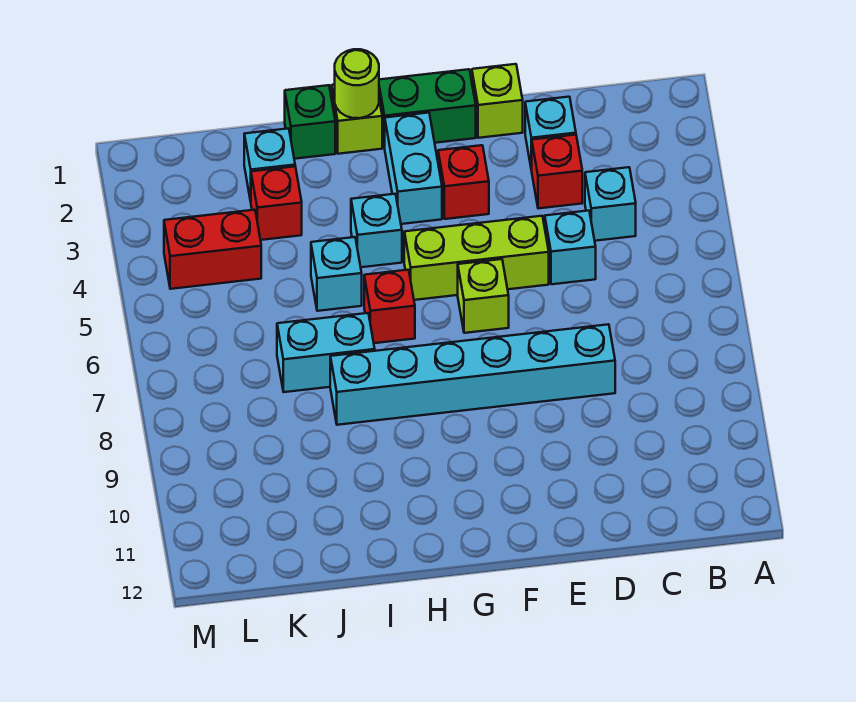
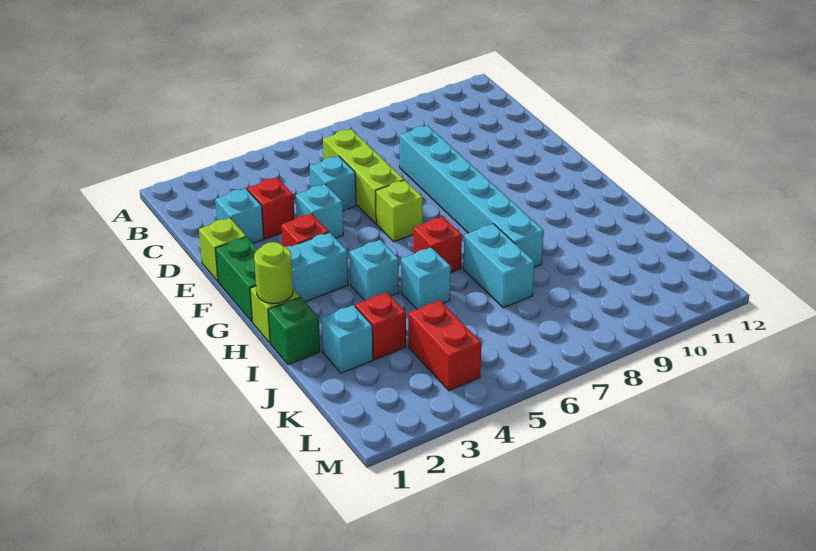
cyan 1x1 brick [585,167,636,241] -> cyan 1x1 brick moved to [296,184,343,238]
lime 1x3 brick [404,216,549,300] -> lime 1x3 brick moved to [323,129,404,223]

